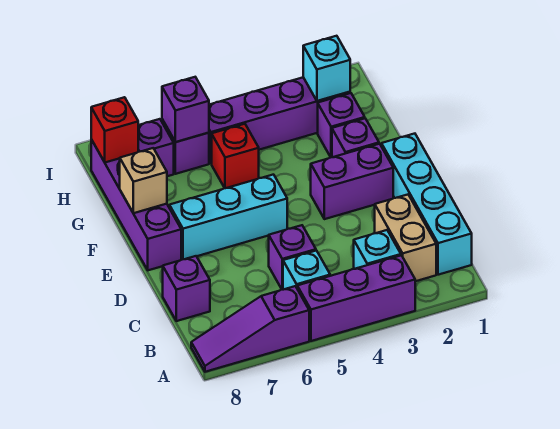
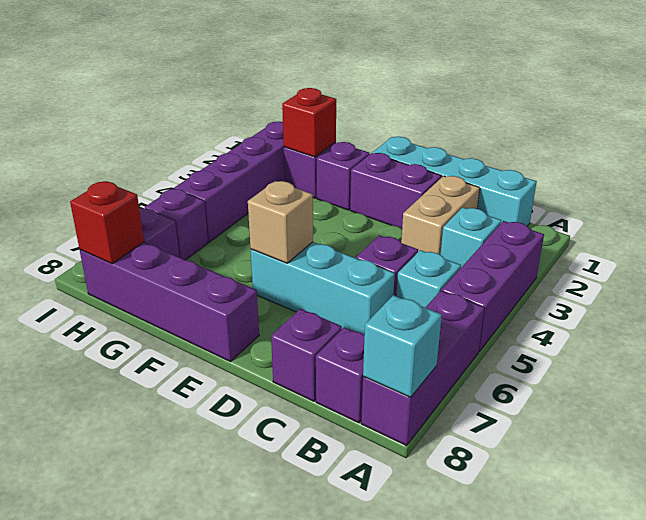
purple 1x3 slope [191,286,309,372] -> purple 1x3 brick [361,291,484,445]
tan 1x2 brick [375,195,436,281] -> tan 1x2 brick turned to [401,176,480,255]
purple 1x2 brick [311,144,393,219] -> purple 1x2 brick turned to [350,153,441,229]
cyan 1x3 brick [169,175,287,259] -> cyan 1x3 brick turned to [251,242,395,335]
tan 1x1 brick [120,148,167,213] -> tan 1x1 brick moved to [248,181,313,263]
red 1x1 brick [212,124,259,188] -> red 1x1 brick moved to [282,88,336,157]
cyan 1x1 brick [303,36,350,101] -> cyan 1x1 brick moved to [363,295,442,397]
purple 1x1 brick [162,77,209,142] -> purple 1x1 brick moved to [316,327,365,423]

